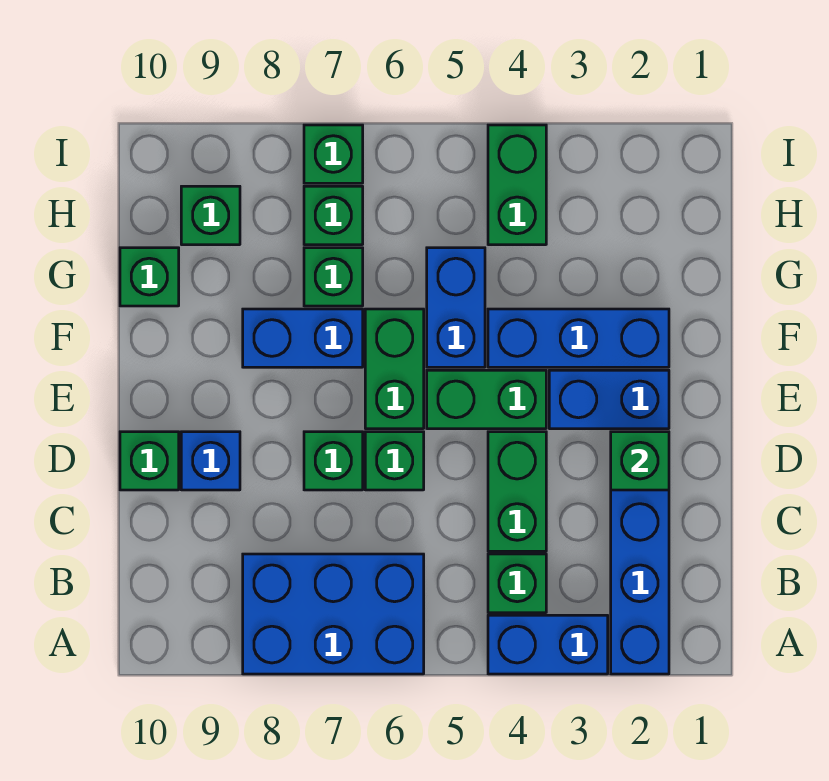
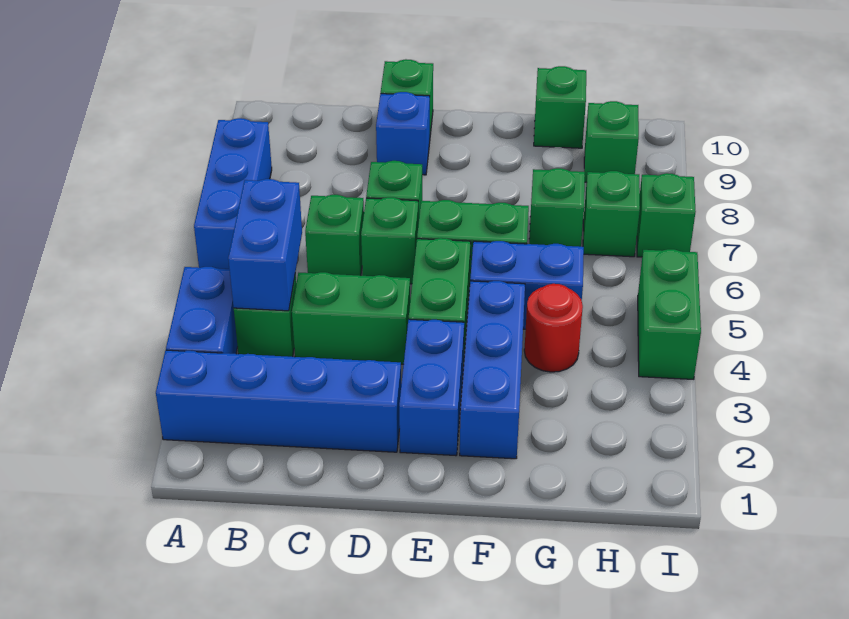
blue 2x3 brick [243,554,424,674] -> blue 1x3 brick [194,118,272,269]
green 1x1 brick [611,432,669,490] -> green 1x1 brick moved to [305,195,364,276]
blue 1x2 brick [243,309,363,367] -> blue 1x2 brick moved to [228,179,302,311]
none -> red 1x1 round brick [524,284,583,372]
green 1x2 brick [488,125,546,245] -> green 1x2 brick turned to [638,249,701,379]

